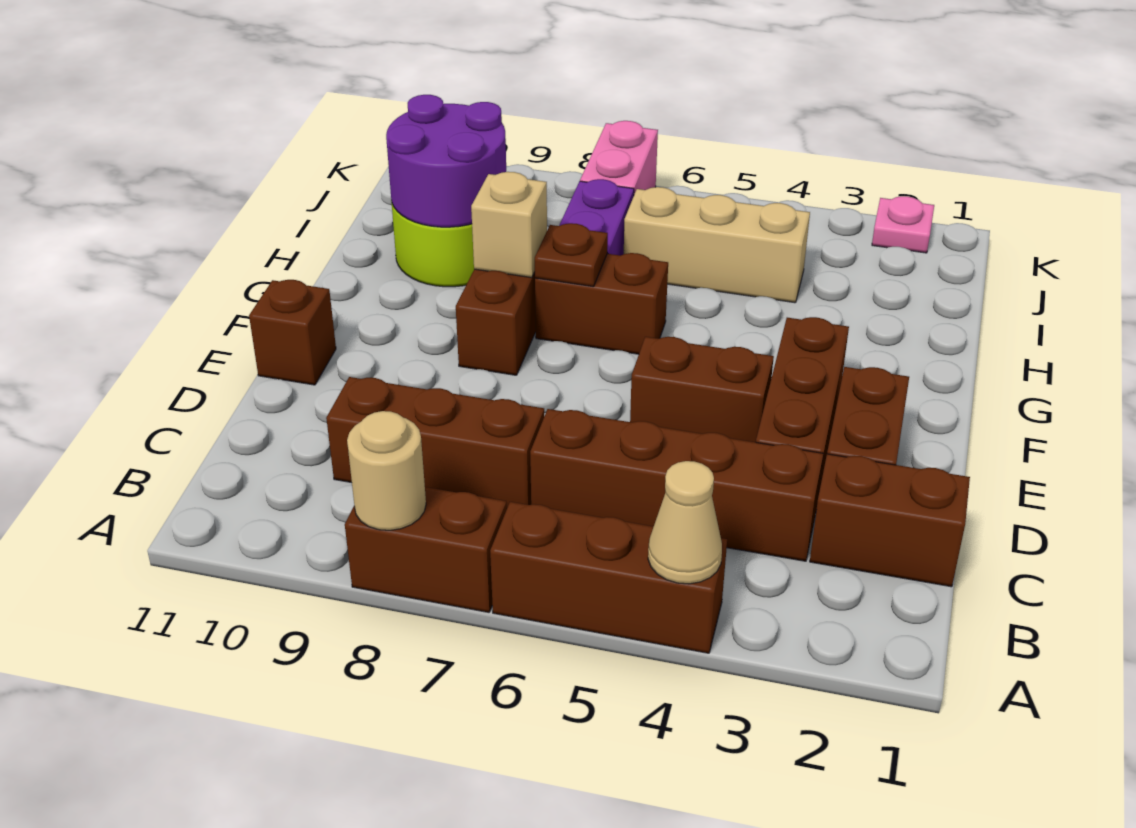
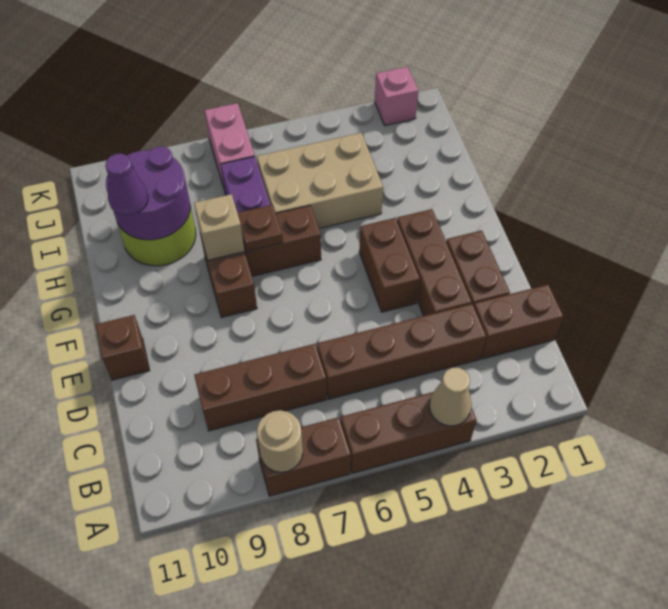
brown 1x2 brick [630,337,774,442] -> brown 1x2 brick turned to [359,218,420,312]
none -> purple 1x1 cone [105,154,148,215]
tan 1x3 brick [624,187,810,303] -> tan 2x3 brick [257,133,383,228]
pink 1x1 plate [872,196,934,253] -> pink 1x1 brick [375,67,418,126]

